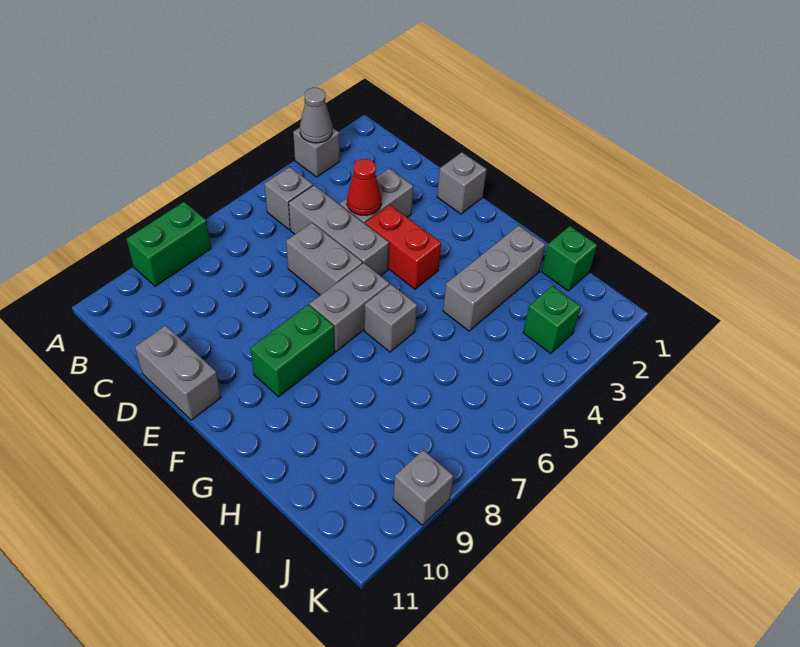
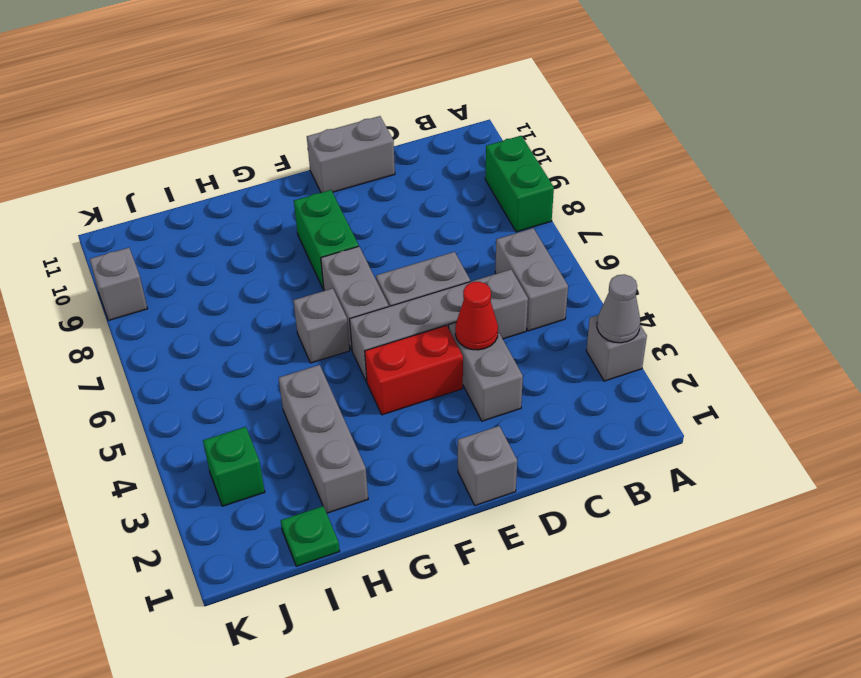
grey 1x1 brick [265,167,313,230] -> grey 1x2 brick [495,228,568,331]
grey 1x3 brick [289,185,389,276] -> grey 1x4 brick [350,269,528,382]
green 1x1 brick [542,226,597,291] -> green 1x1 plate [281,506,340,566]

